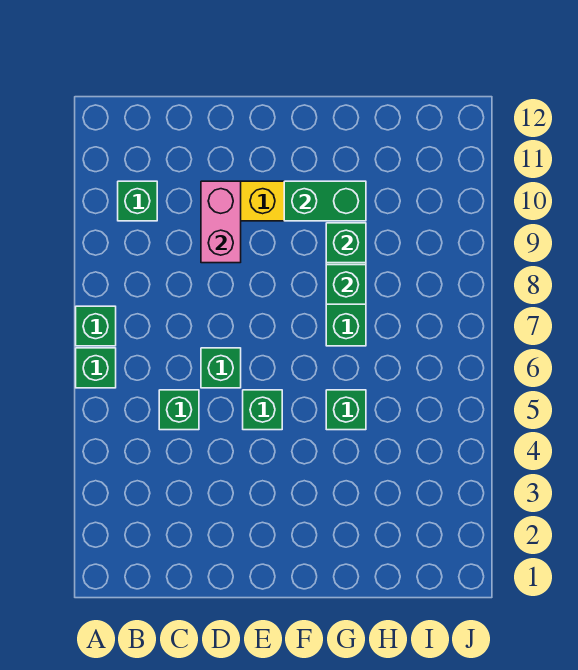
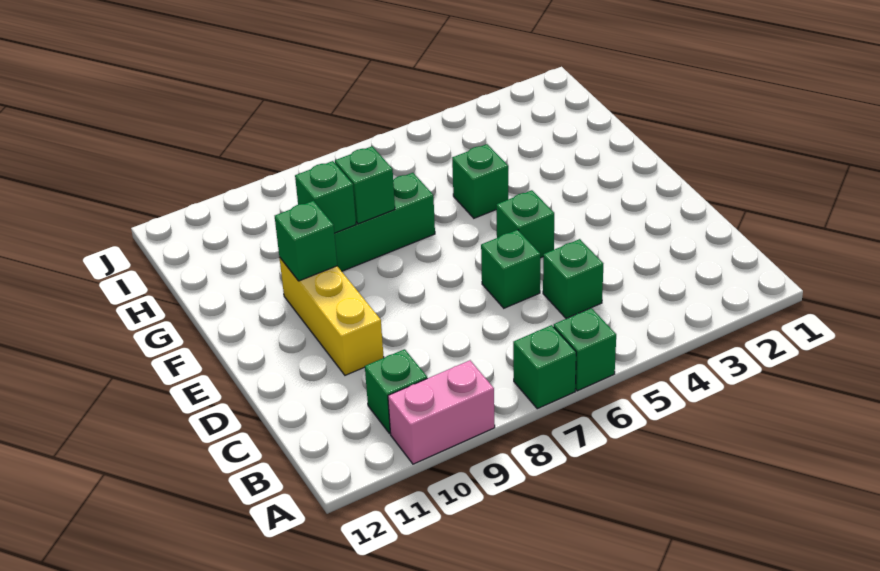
pink 1x2 brick [201,181,241,263] -> pink 1x2 brick moved to [388,360,495,464]
green 1x2 brick [284,181,366,221] -> green 1x1 brick [275,201,337,281]

